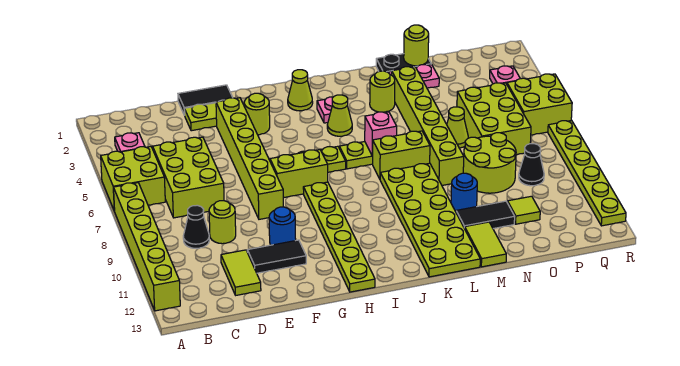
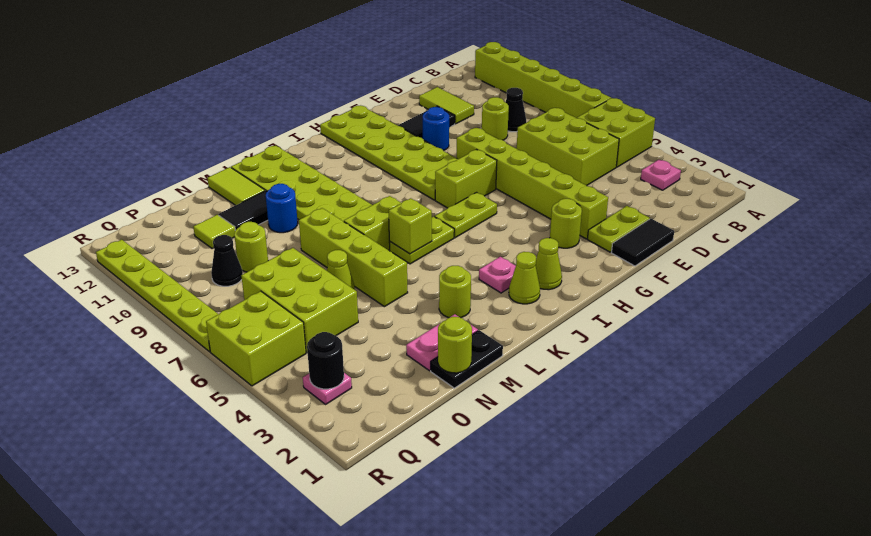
lime 1x6 plate [303,182,375,292] -> lime 2x6 plate [320,106,458,200]
lime 1x1 cone [327,95,352,136] -> lime 1x1 cone moved to [509,252,540,304]
pink 1x1 brick [365,112,397,155] -> lime 1x1 brick [389,198,432,254]
lime 1x6 brick [392,67,464,185] -> lime 1x4 brick [299,208,408,307]
lime 2x2 round brick [463,133,516,193] -> lime 1x1 round brick [234,222,268,272]
none -> black 1x1 round brick [307,332,344,389]

